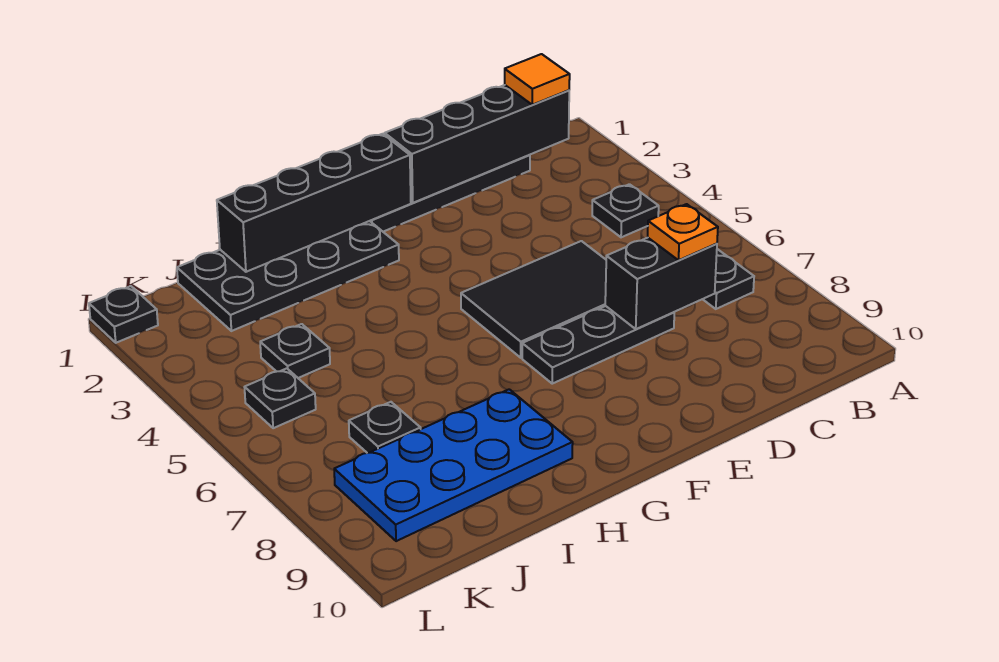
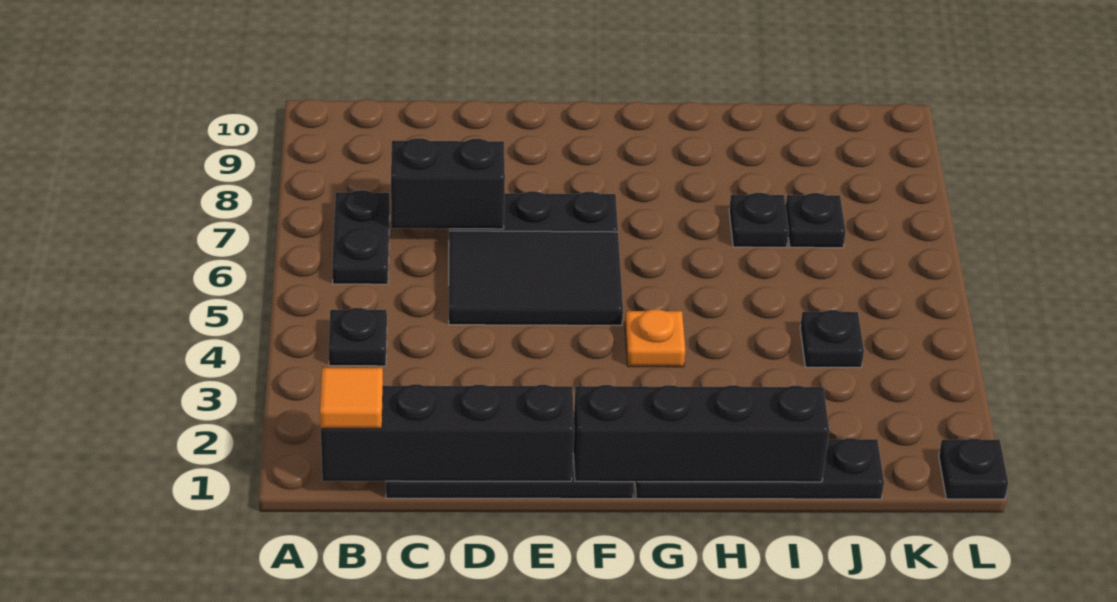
orange 1x1 plate [648,204,718,260] -> orange 1x1 plate moved to [625,309,686,367]
black 2x4 plate [177,221,399,331] -> black 1x4 plate [635,438,884,499]
blue 2x4 plate [334,389,573,541] -> none
black 1x1 plate [245,368,316,428] -> black 1x1 plate moved to [729,193,789,247]

